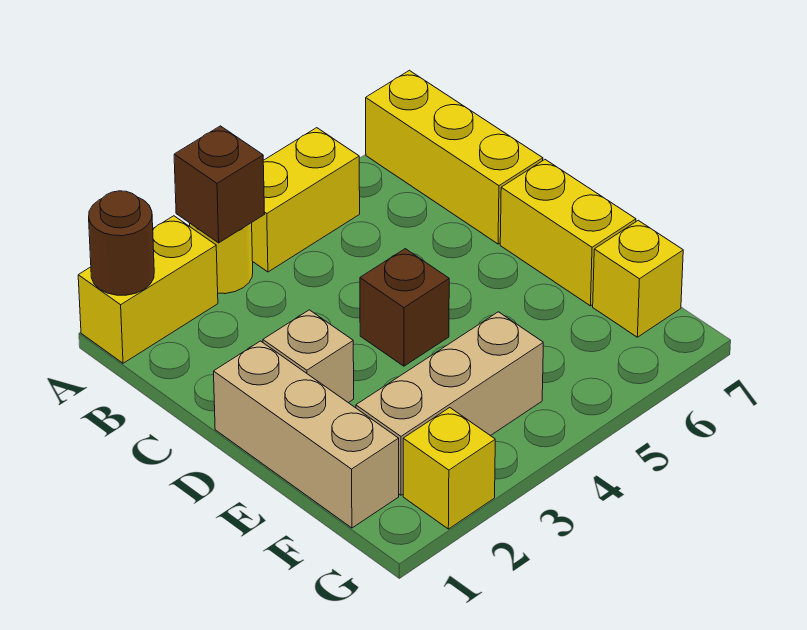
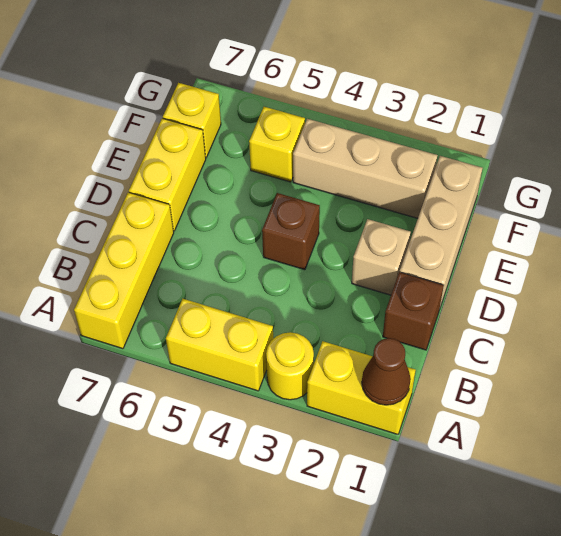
brown 1x1 round brick [89,191,154,295] -> brown 1x1 cone [362,338,411,405]
brown 1x1 brick [174,126,264,243] -> brown 1x1 brick moved to [383,272,444,350]
yellow 1x1 brick [403,408,495,529] -> yellow 1x1 brick moved to [249,107,305,182]

